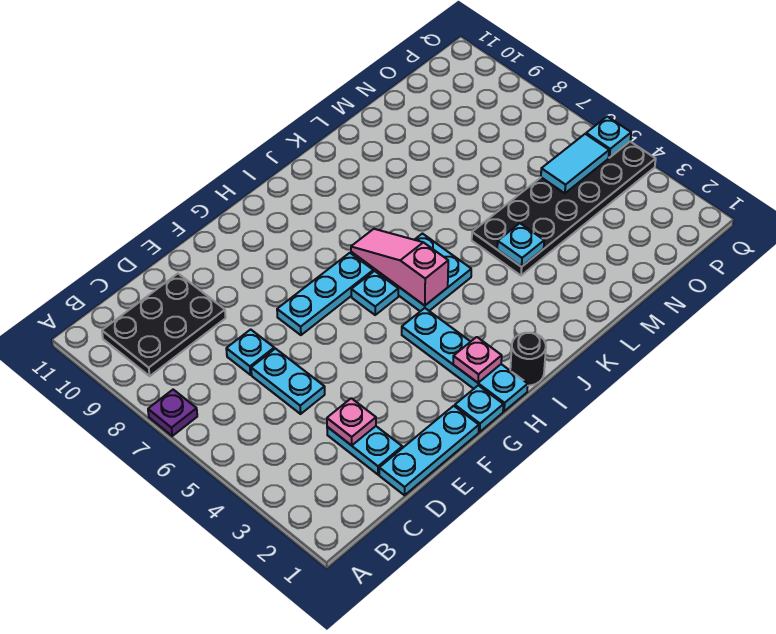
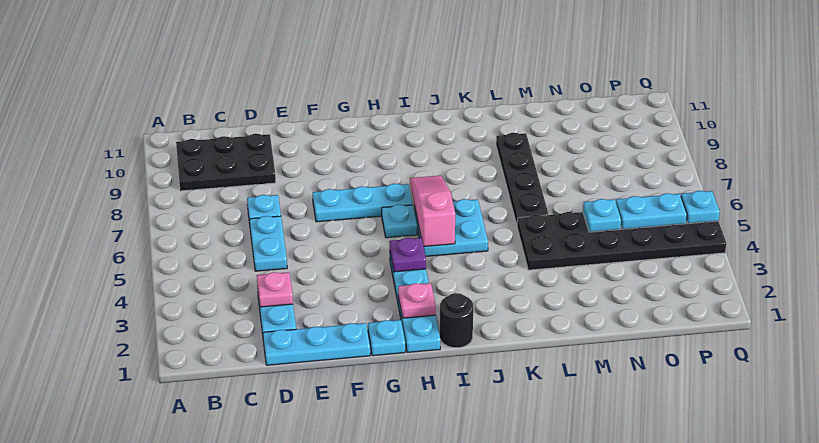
purple 1x1 plate [148,390,197,436] -> purple 1x1 plate moved to [390,238,426,272]
cyan 1x1 plate [497,223,544,267] -> cyan 1x1 plate moved to [583,199,621,232]
none -> black 1x4 plate [496,133,548,225]
cyan 1x2 tile [541,134,609,193] -> cyan 1x2 plate [616,193,687,229]

